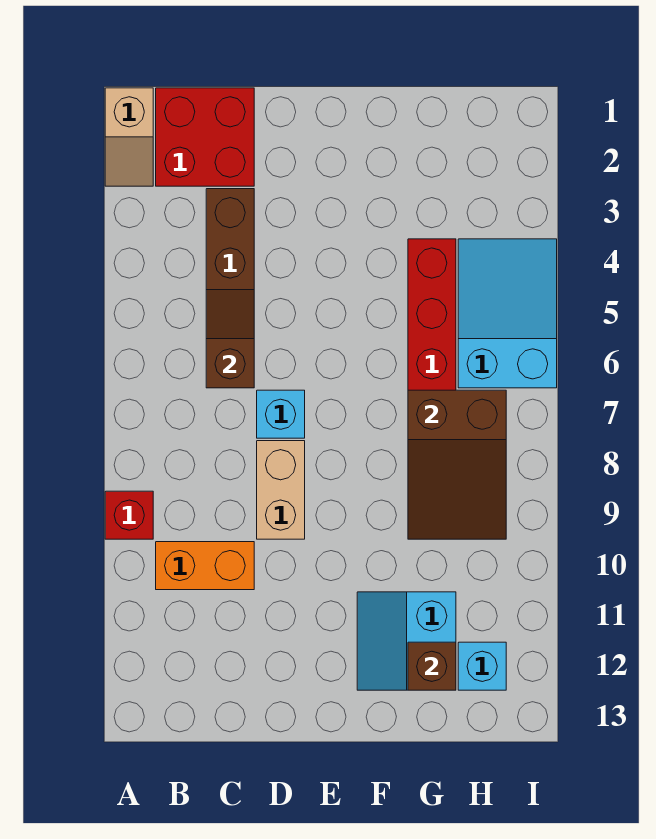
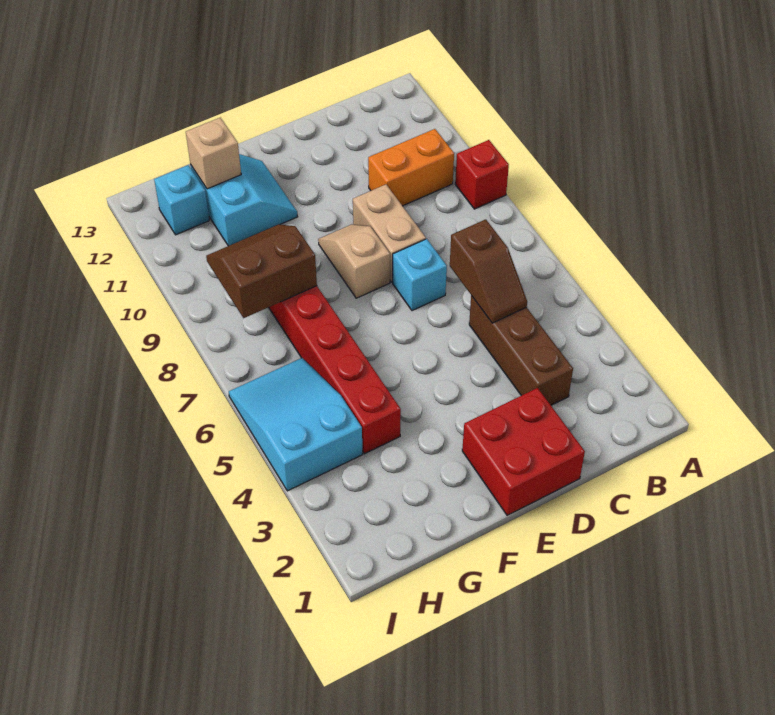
tan 1x2 slope [105,88,153,186] -> tan 1x2 slope moved to [318,224,390,298]
red 2x2 brick [156,88,254,186] -> red 2x2 brick moved to [462,388,585,515]
brown 2x3 slope [408,390,506,539] -> brown 2x2 slope [206,224,317,318]
brown 1x1 brick [408,642,456,690] -> tan 1x1 brick [186,118,241,189]
cyan 2x3 slope [458,239,557,388] -> cyan 2x3 slope turned to [229,358,363,491]

